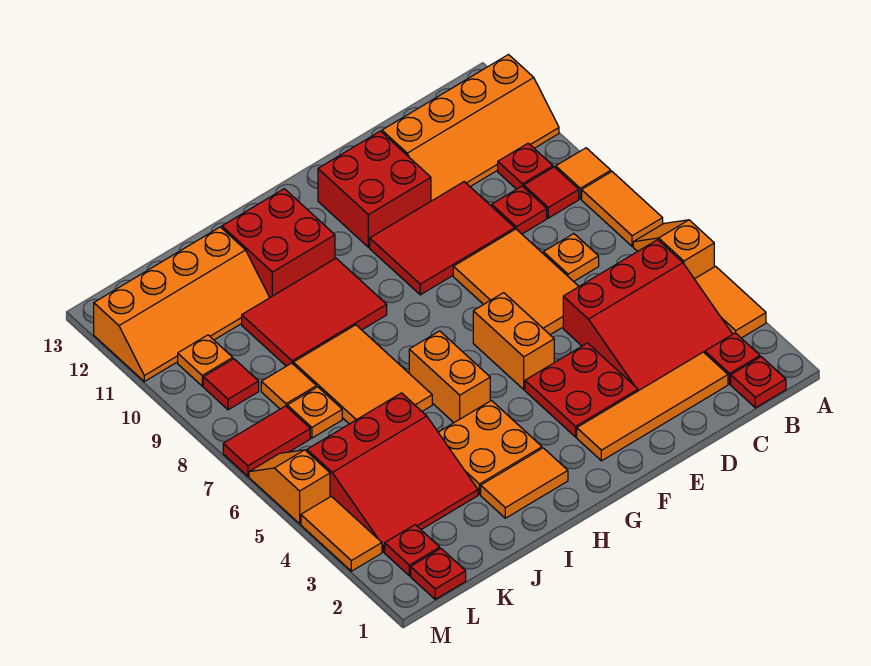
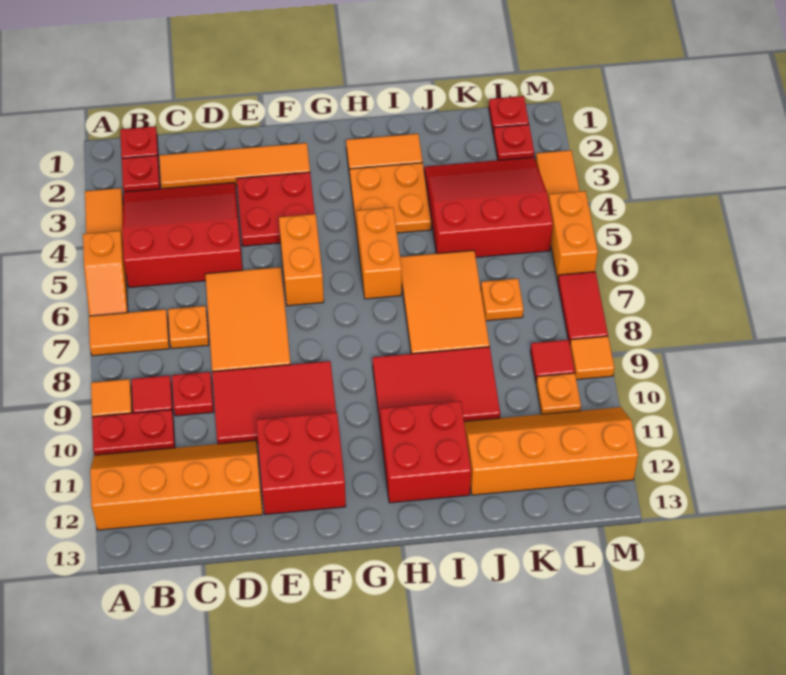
orange 1x2 tile [582,172,663,246] -> orange 1x2 tile turned to [89,309,169,356]
red 1x1 plate [498,143,553,189] -> red 1x2 plate [92,410,175,455]
orange 1x1 tile [261,363,316,409] -> orange 1x1 tile moved to [570,336,615,380]
red 1x2 tile [223,406,310,476] -> red 1x2 tile turned to [558,272,608,343]
orange 1x2 slope [249,450,330,524] -> orange 1x2 brick [549,191,598,281]

